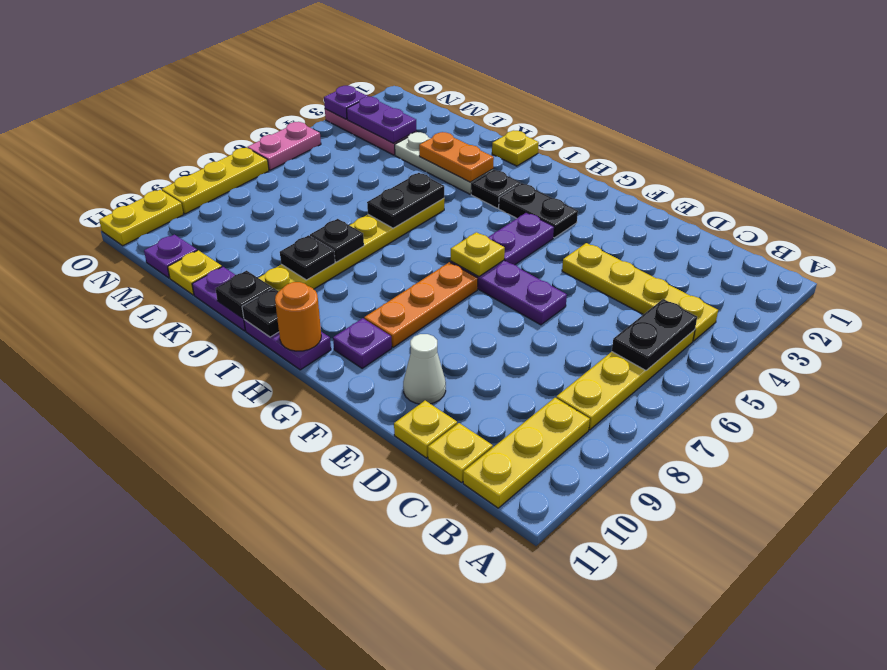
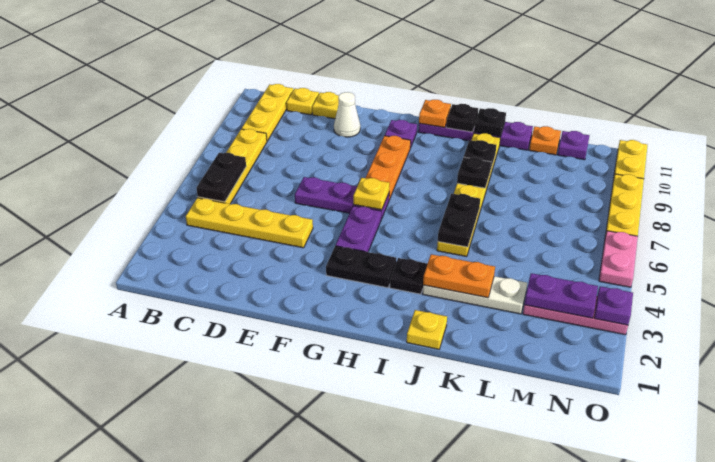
orange 1x1 round brick [275,282,321,351] -> orange 1x1 plate [419,100,451,128]
yellow 1x1 plate [168,250,222,295] -> orange 1x1 plate [529,126,561,155]

